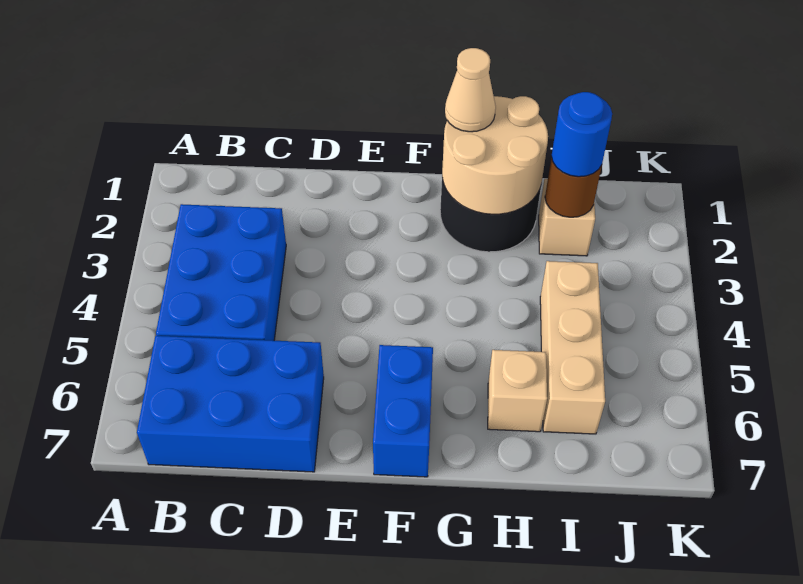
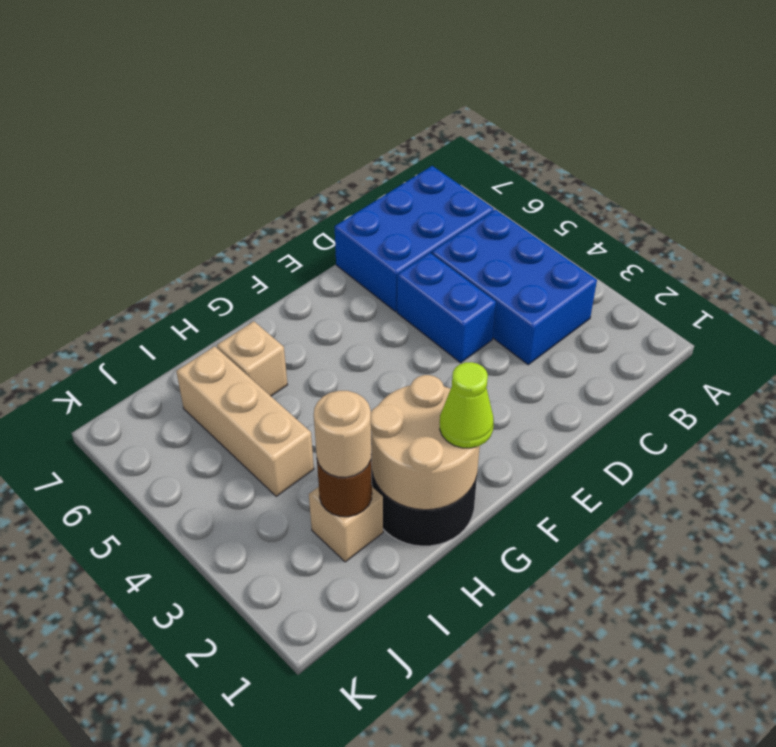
blue 1x2 brick [373,345,433,477] -> blue 1x2 brick moved to [397,253,496,363]
tan 1x1 cone [445,48,496,132] -> lime 1x1 cone [440,362,494,448]
blue 1x1 round brick [552,92,612,177] -> tan 1x1 round brick [314,391,371,477]

